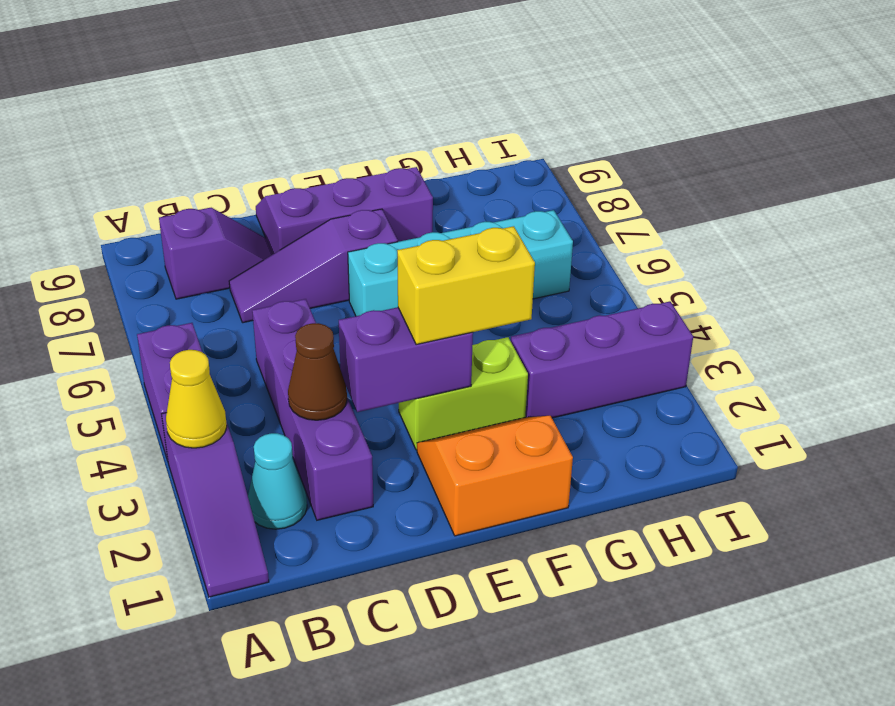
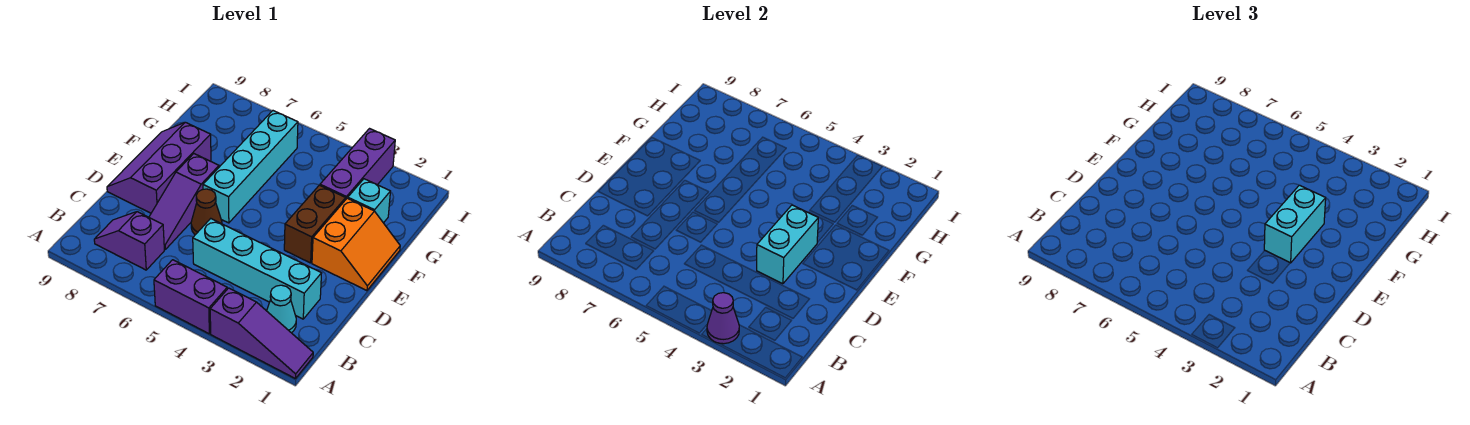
yellow 1x1 cone [166,350,227,448] -> purple 1x1 cone [707,293,739,344]
purple 1x2 slope [159,208,273,299] -> purple 1x2 slope turned to [94,212,164,270]
purple 1x4 brick [252,299,373,520] -> cyan 1x4 brick [193,219,322,319]
brown 1x1 cone [288,323,347,420] -> brown 1x1 cone moved to [191,189,222,235]
purple 1x2 brick [339,307,473,412] -> cyan 1x2 brick [757,205,818,284]
orange 2x2 slope [417,416,573,536] -> orange 2x2 slope turned to [312,198,400,291]
lime 1x2 brick [399,337,528,450] -> brown 1x2 brick [284,185,346,263]
yellow 1x2 brick [397,226,535,345] -> cyan 1x2 brick [1264,185,1326,263]
none -> cyan 1x1 brick [348,179,390,223]

